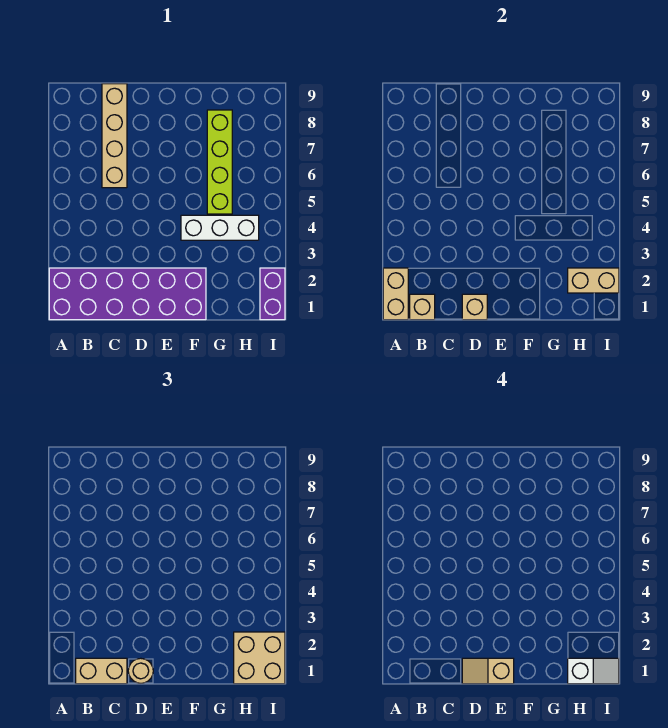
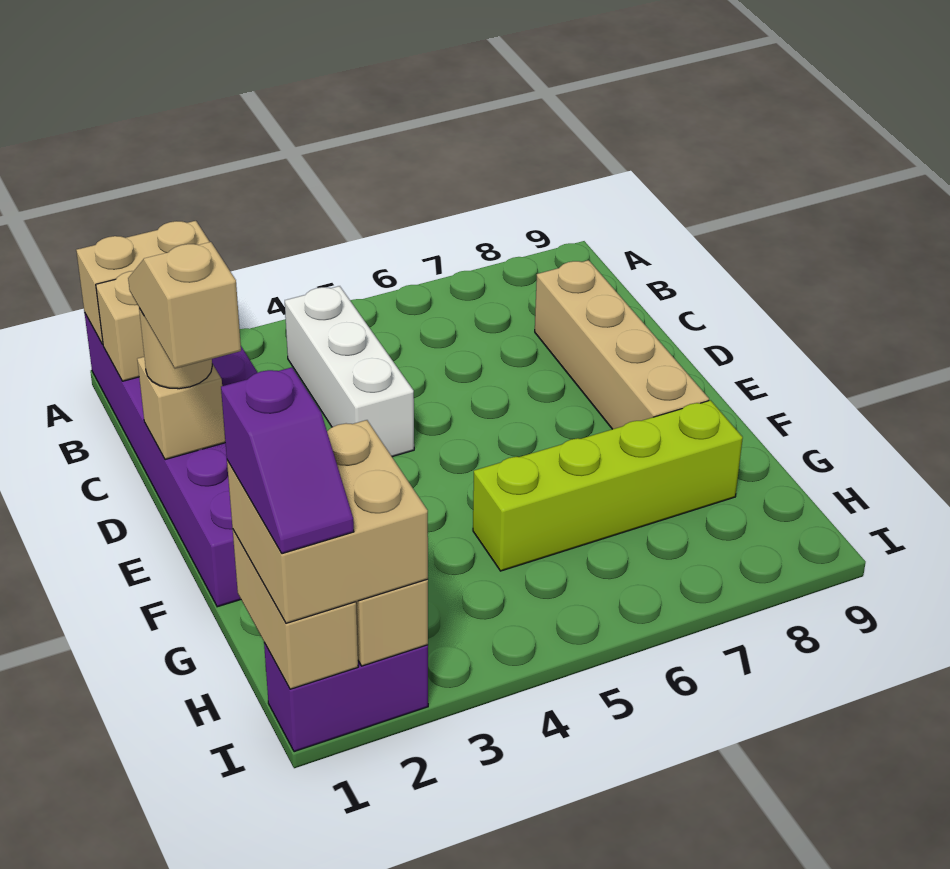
tan 1x2 brick [76,658,127,684] -> tan 1x2 brick moved to [233,530,358,689]
tan 1x4 brick [102,84,127,188] -> tan 1x4 brick turned to [535,260,709,429]
white 1x3 brick [181,215,259,240] -> white 1x3 brick moved to [285,286,414,457]
white 1x2 slope [568,658,619,684] -> purple 1x2 slope [221,367,354,554]

